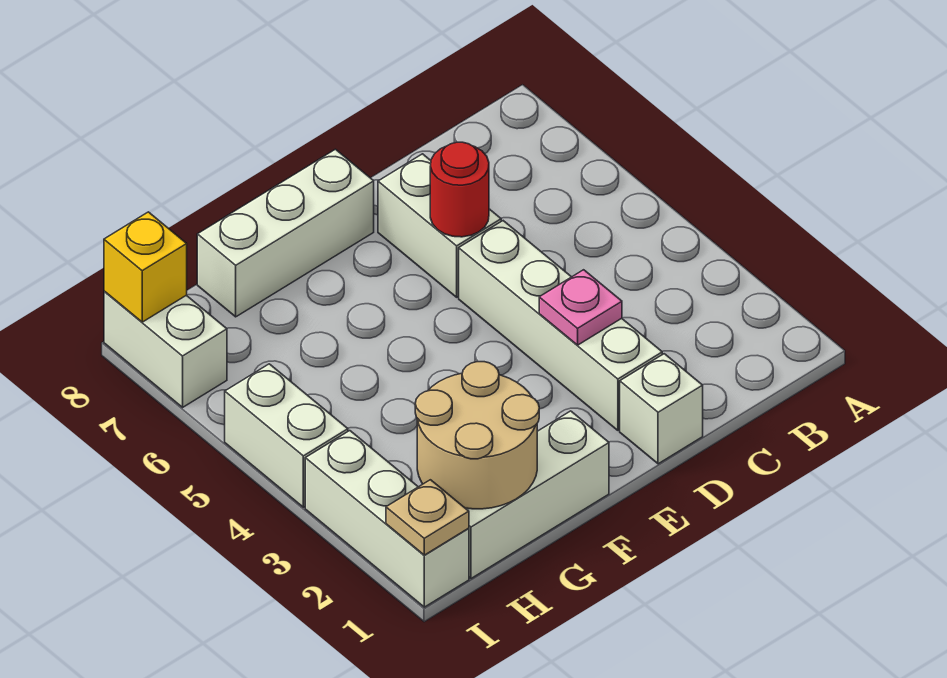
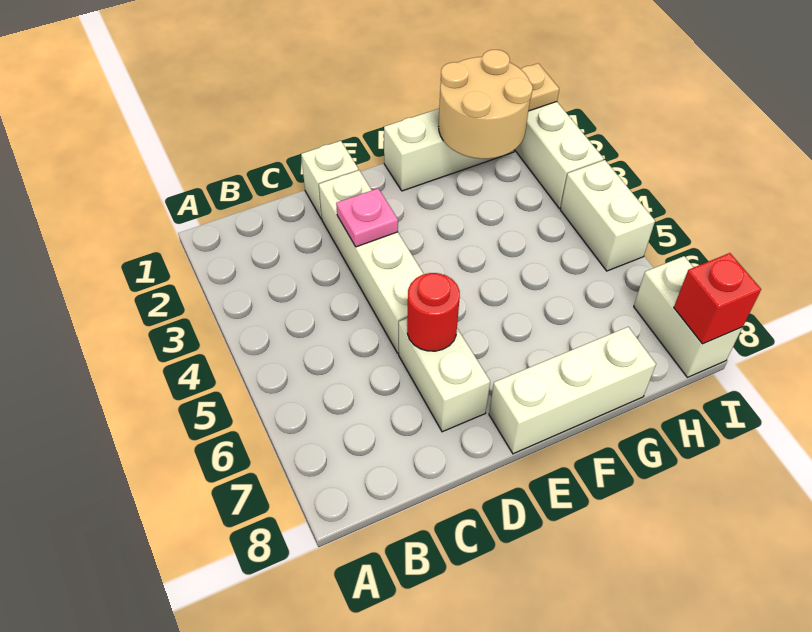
yellow 1x1 brick [104,212,187,322] -> red 1x1 brick [674,253,761,344]

